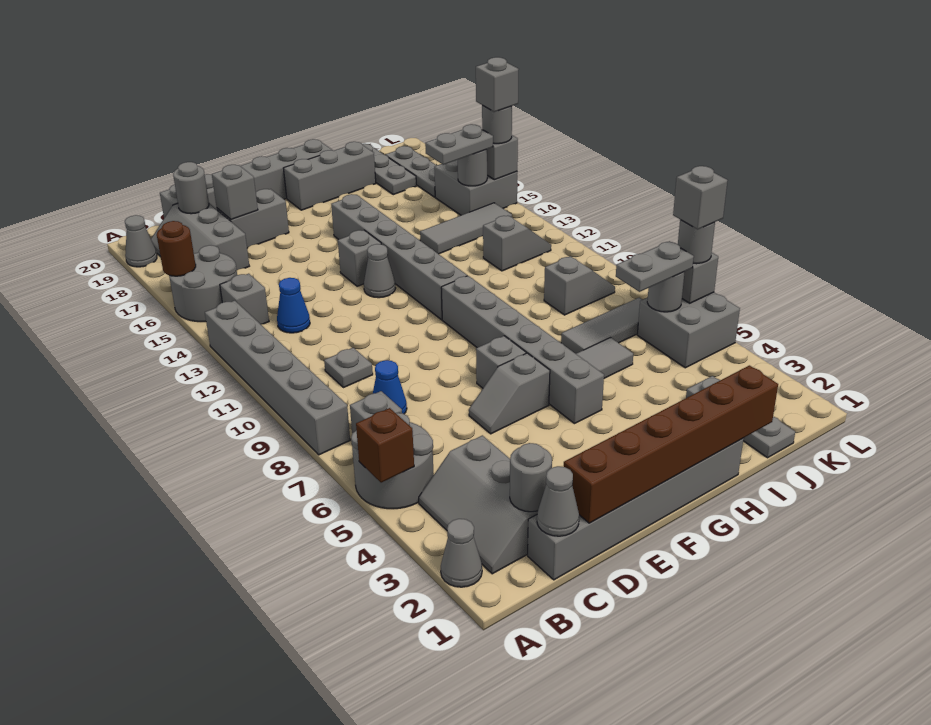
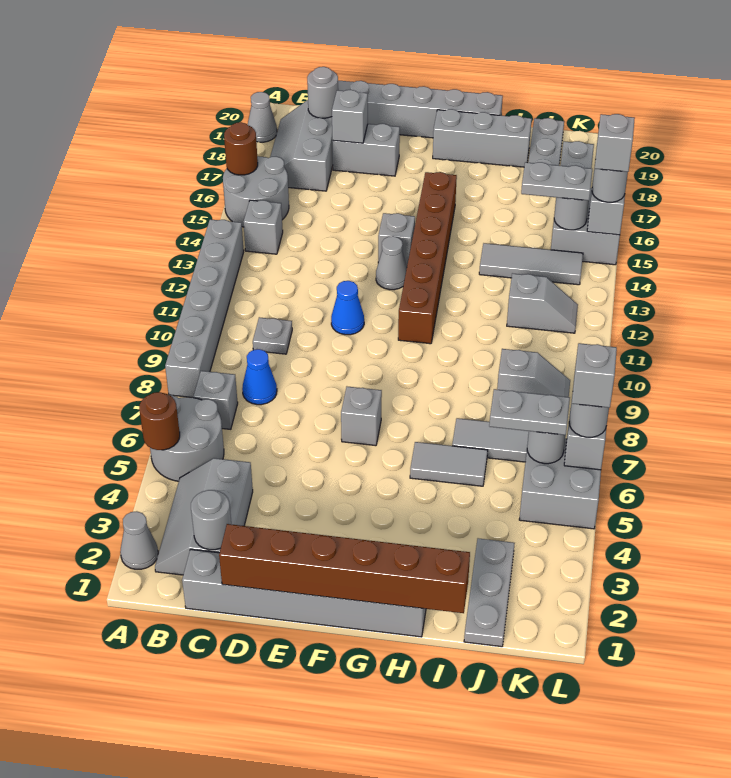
brown 1x1 brick [356,408,414,483] -> brown 1x1 round brick [139,392,180,450]
grey 1x1 cone [537,466,579,536] -> none
blue 1x1 cone [277,278,310,333] -> blue 1x1 cone moved to [331,281,364,335]
grey 1x2 slope [469,353,550,434] -> none
grey 1x6 brick [441,276,604,424] -> none
grey 1x6 brick [331,194,467,320] -> brown 1x6 brick [398,172,457,344]

